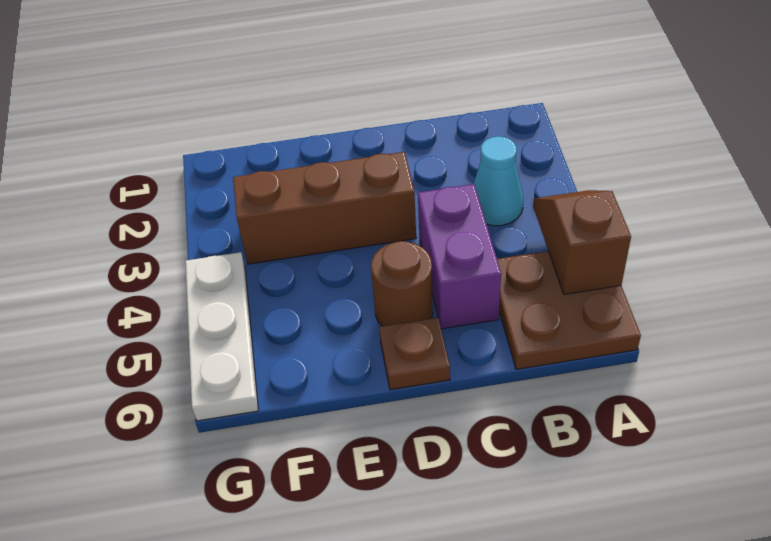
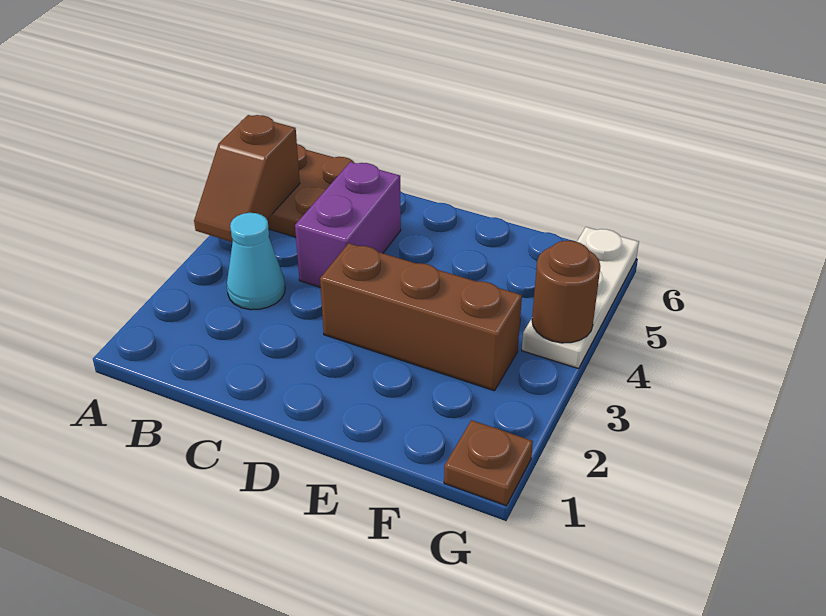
brown 1x1 round brick [371,241,433,326] -> brown 1x1 round brick moved to [532,241,600,343]
brown 1x1 plate [379,317,450,390] -> brown 1x1 plate moved to [444,420,533,506]

